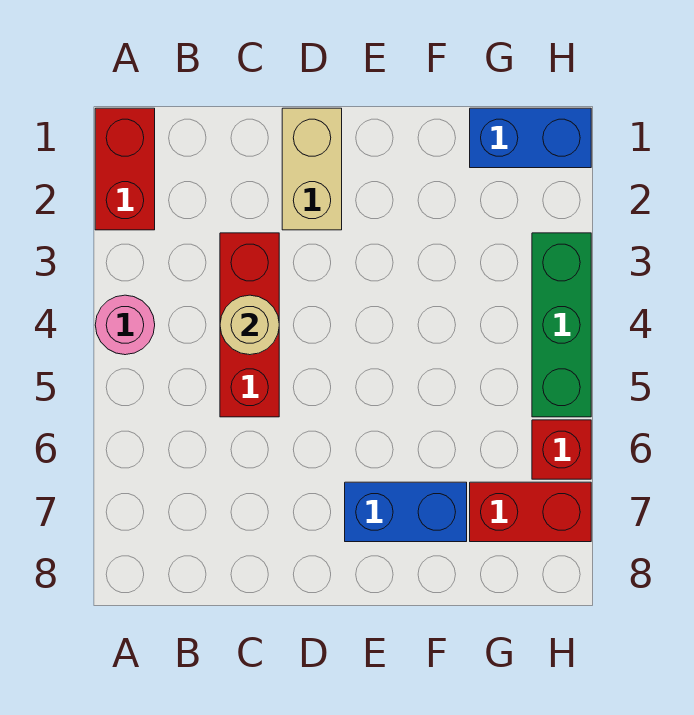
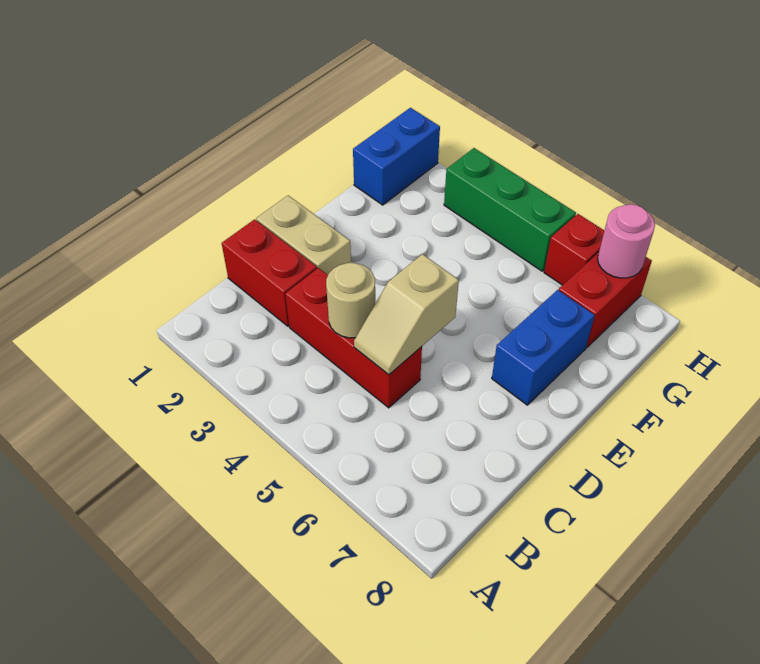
red 1x2 brick [95,108,155,230] -> red 1x2 brick moved to [222,219,317,326]
pink 1x1 round brick [95,295,155,355] -> pink 1x1 round brick moved to [598,204,655,278]
none -> tan 1x2 slope [354,254,459,375]

